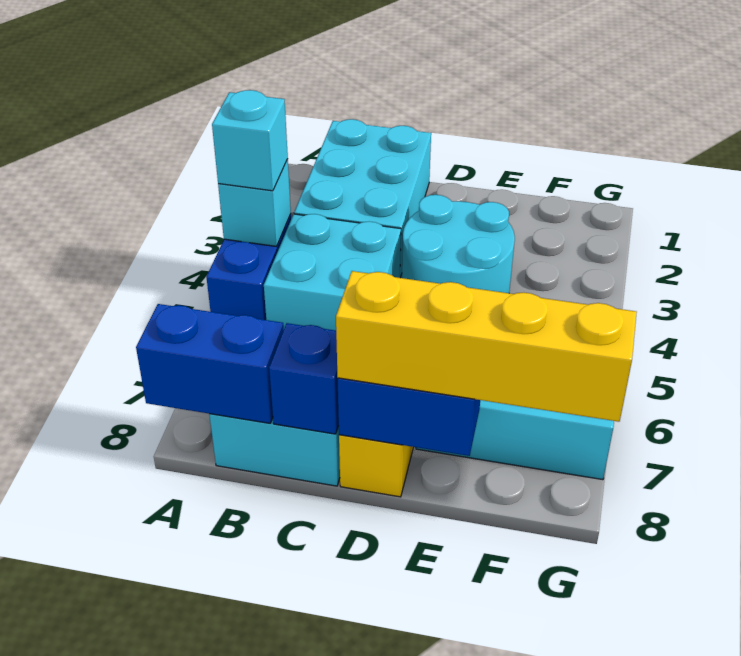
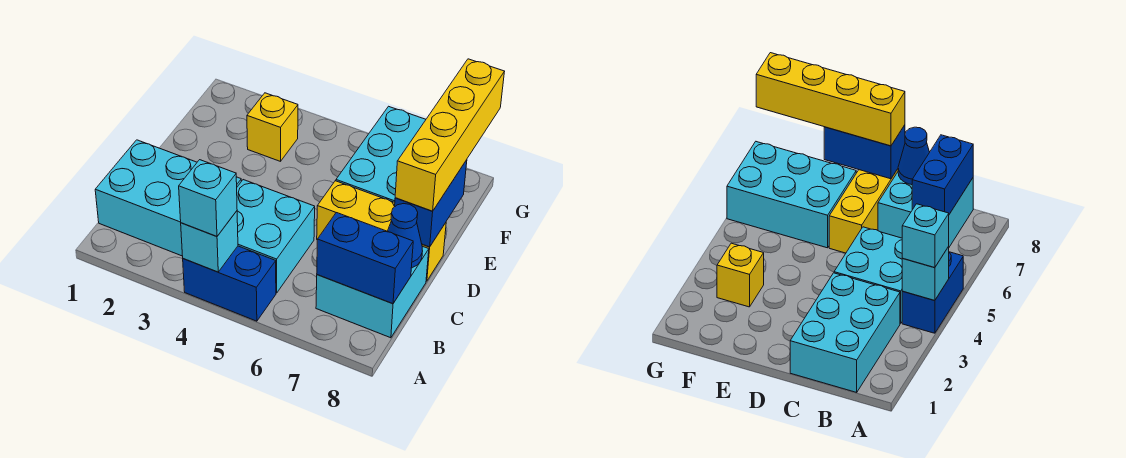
blue 1x2 brick [136,304,284,423] -> blue 1x2 brick turned to [317,213,413,304]
blue 1x1 brick [269,323,339,434] -> blue 1x1 cone [388,204,422,268]
cyan 2x2 round brick [402,195,515,293] -> none
none -> yellow 1x1 brick [247,93,298,161]

